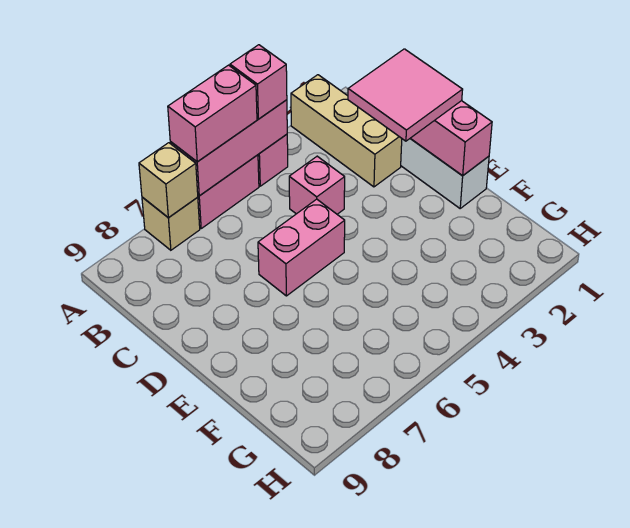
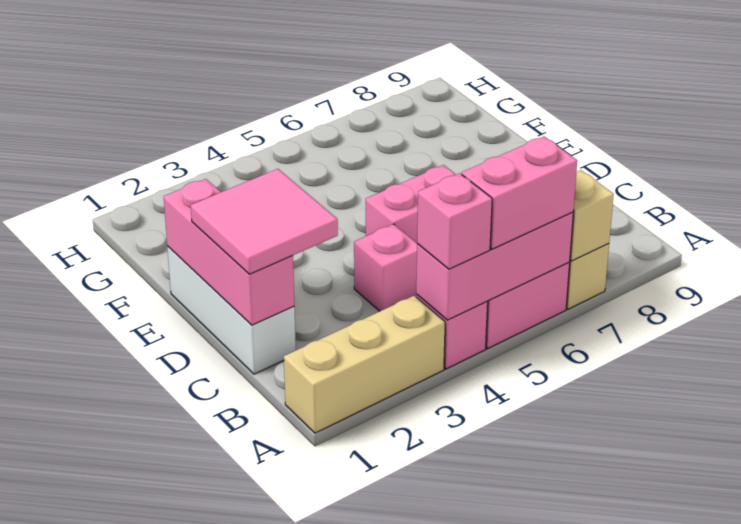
tan 1x3 brick [291,75,402,187] -> tan 1x3 brick turned to [284,296,445,433]

